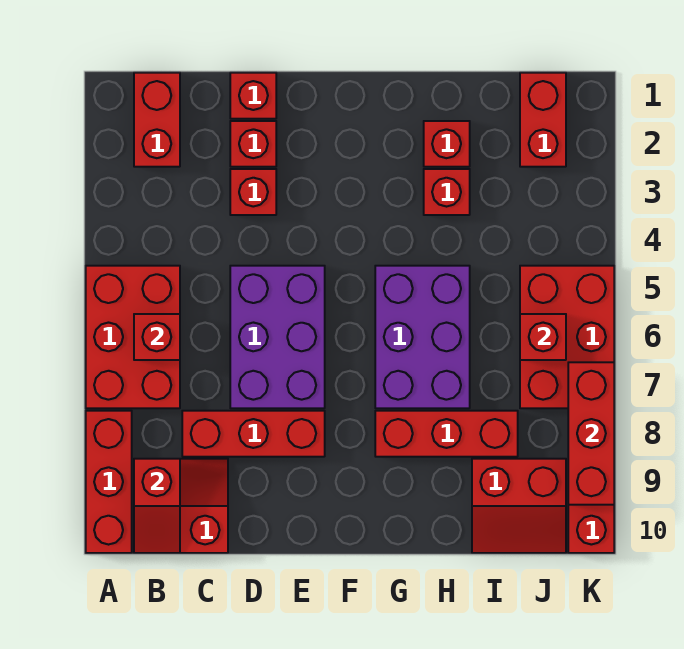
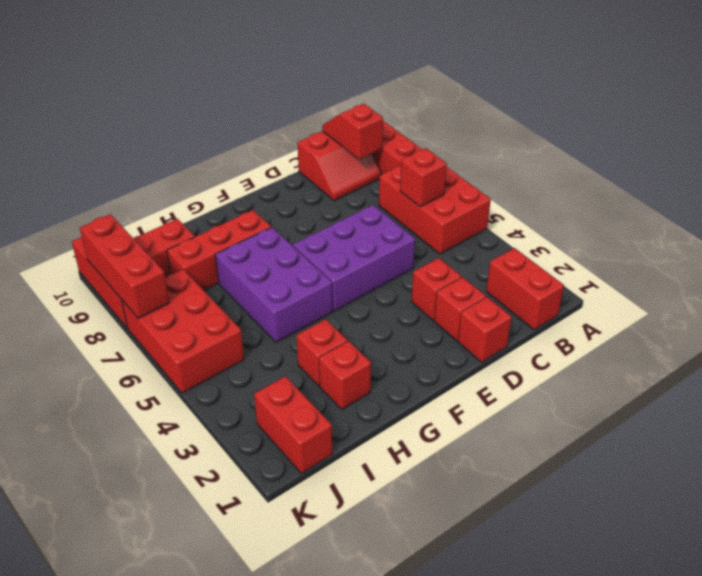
red 1x3 brick [182,411,325,457] -> none
purple 2x3 brick [230,266,325,408] -> purple 2x3 brick turned to [293,205,415,311]
red 1x1 brick [520,314,566,360] -> none

